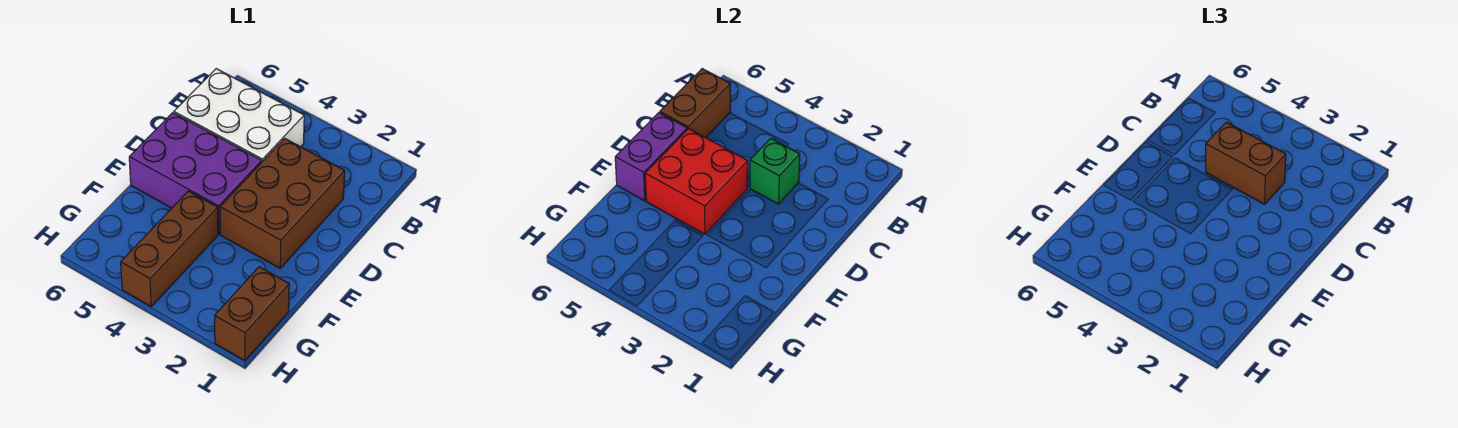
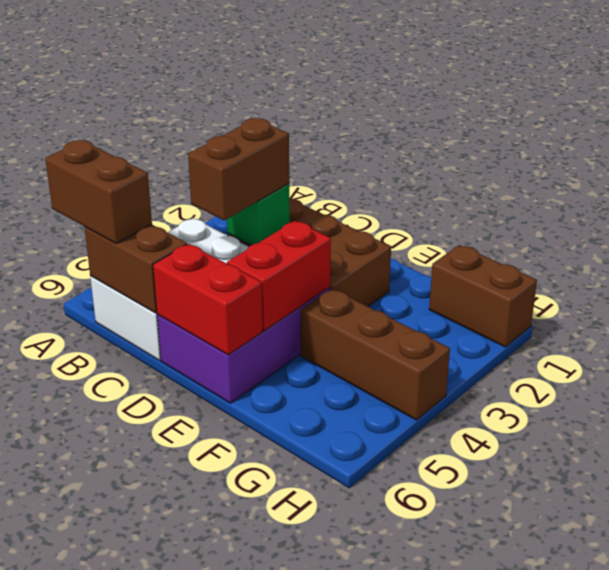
none -> brown 1x2 brick [45,140,152,243]
red 2x2 brick [645,129,748,234] -> red 1x2 brick [227,221,331,331]
purple 1x2 brick [615,113,687,201] -> red 1x2 brick [153,244,263,355]

